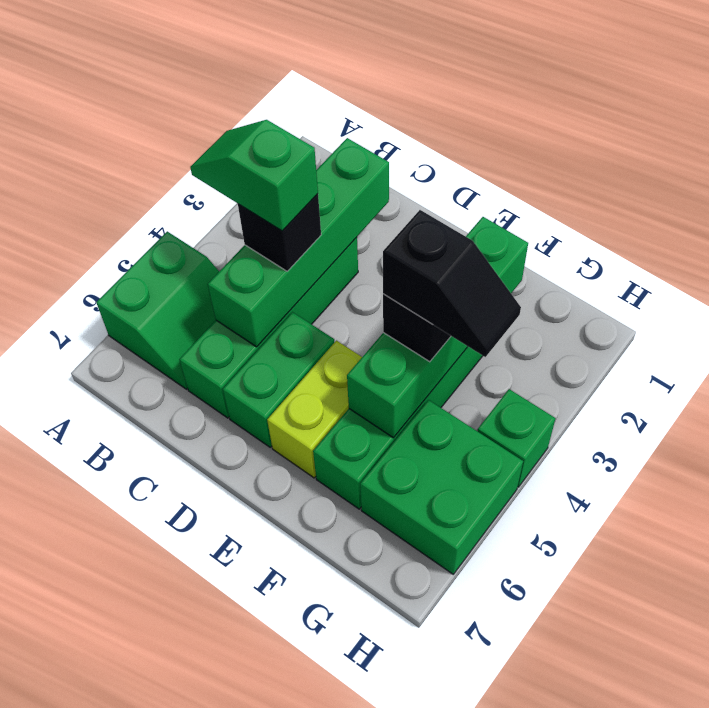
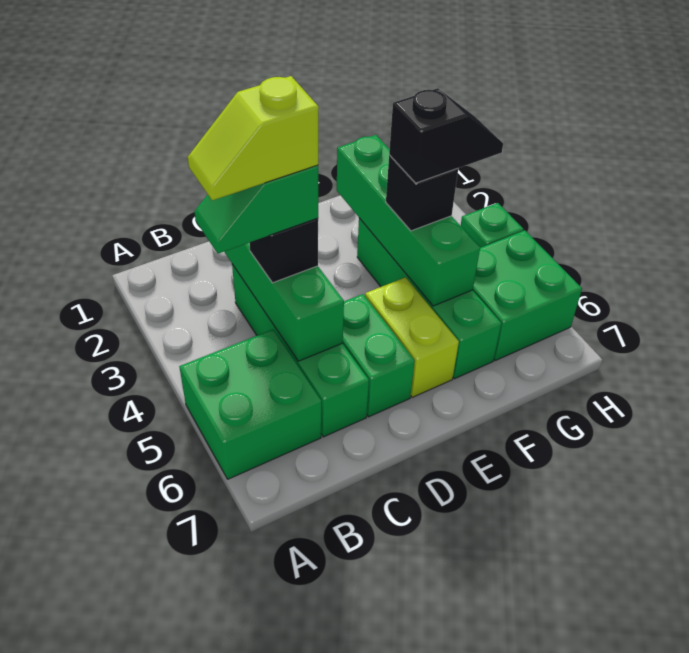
green 2x2 slope [96,231,219,389] -> green 2x2 brick [179,329,321,479]
none -> lime 1x2 slope [188,76,319,200]

